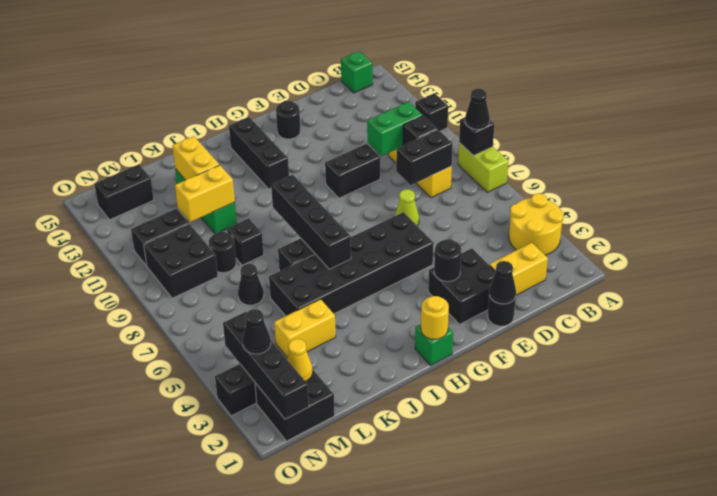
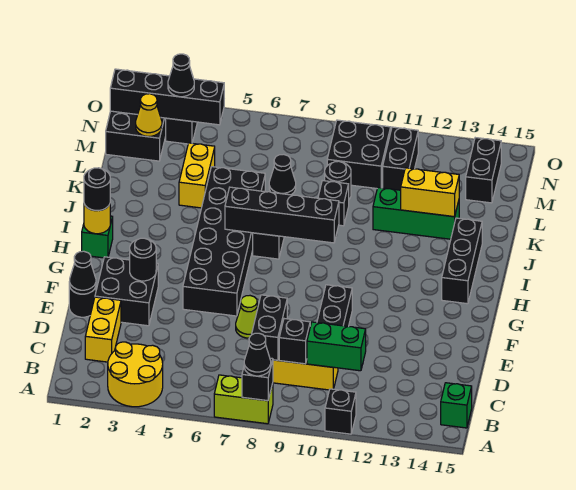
green 1x2 brick [367,102,423,156] -> green 1x2 brick turned to [307,322,366,371]
black 1x1 round brick [276,100,301,139] -> black 1x1 round brick moved to [84,168,110,211]
black 1x3 brick [229,117,289,189] -> black 1x3 brick turned to [442,218,482,304]
yellow 1x2 brick [175,165,235,222] -> none

